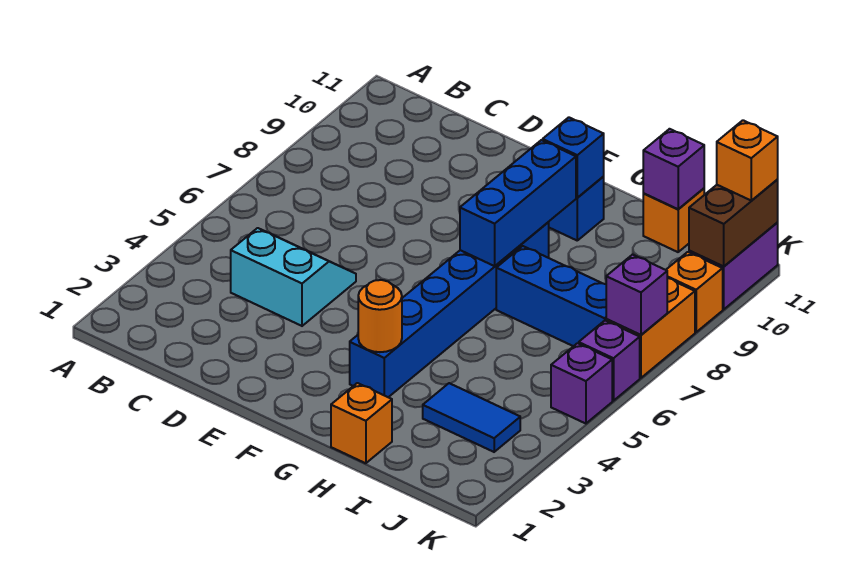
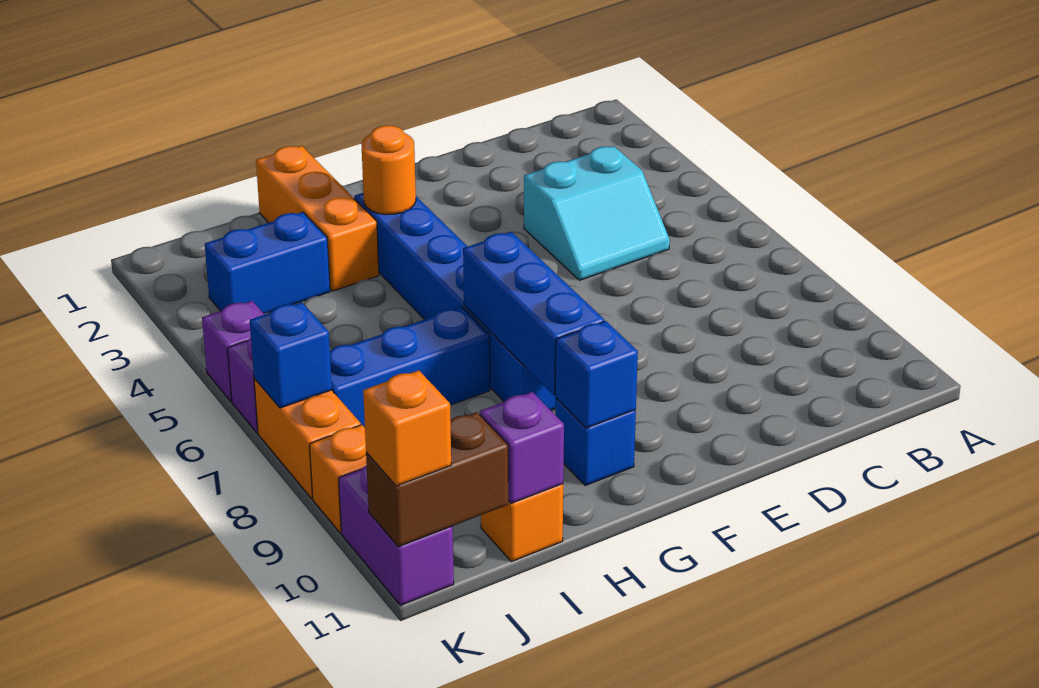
orange 1x1 brick [331,383,392,463] -> orange 1x3 brick [256,146,379,291]
blue 1x2 tile [423,383,520,452] -> blue 1x2 brick [205,212,330,313]
purple 1x1 brick [606,254,667,335] -> blue 1x1 brick [250,302,332,408]
brown 1x2 brick [689,179,778,266] -> brown 1x2 brick turned to [366,412,508,547]

